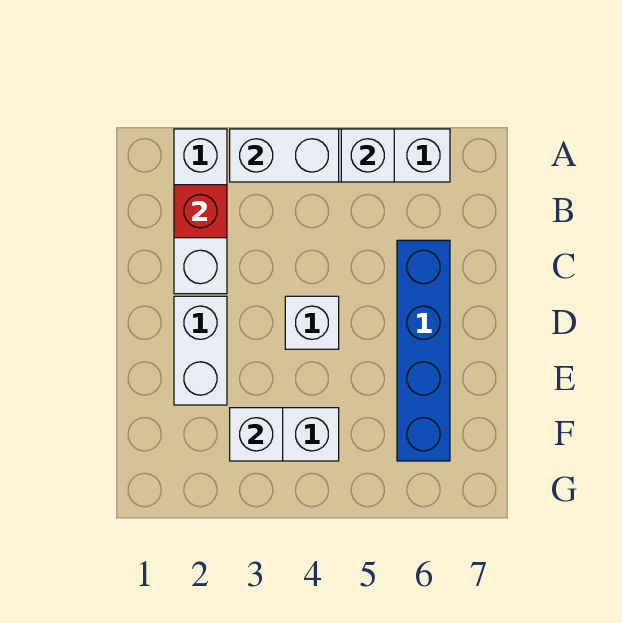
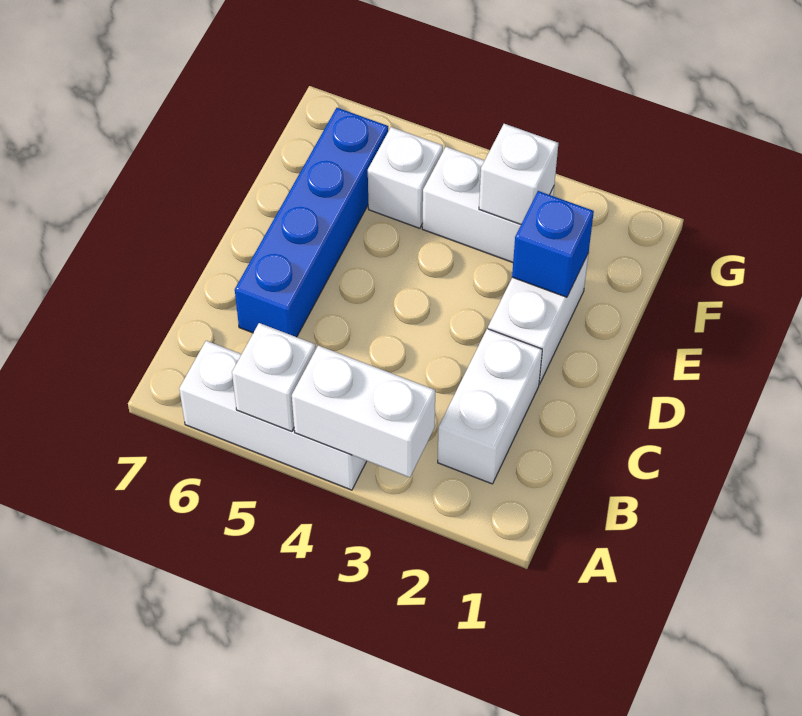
white 1x3 brick [174,129,227,294] -> white 1x2 brick [438,329,542,484]
red 1x1 brick [174,185,227,238] -> none
white 1x1 brick [285,296,339,349] -> white 1x1 brick moved to [368,127,443,228]
none -> blue 1x1 brick [512,191,594,297]

